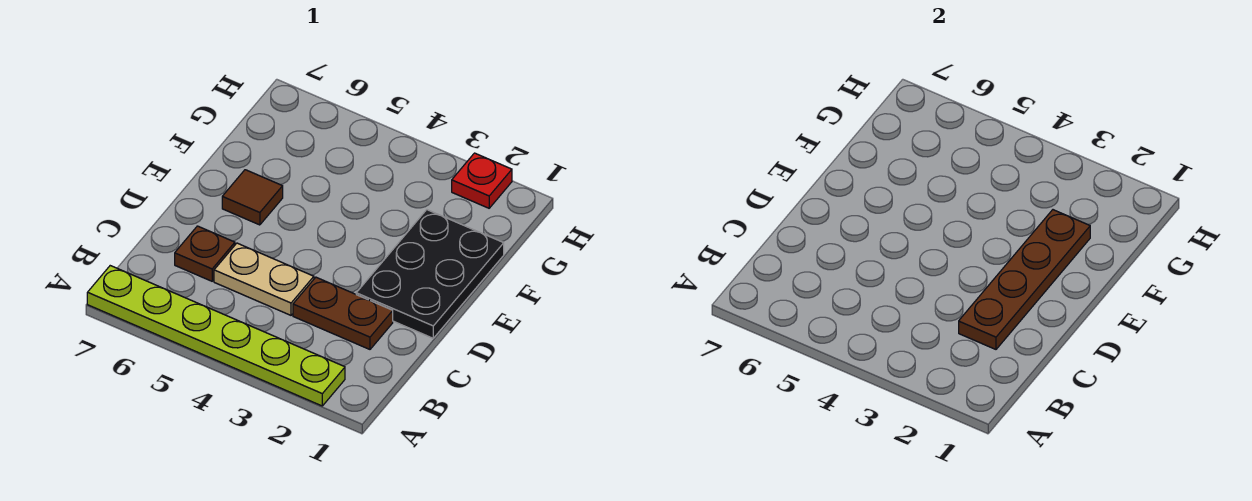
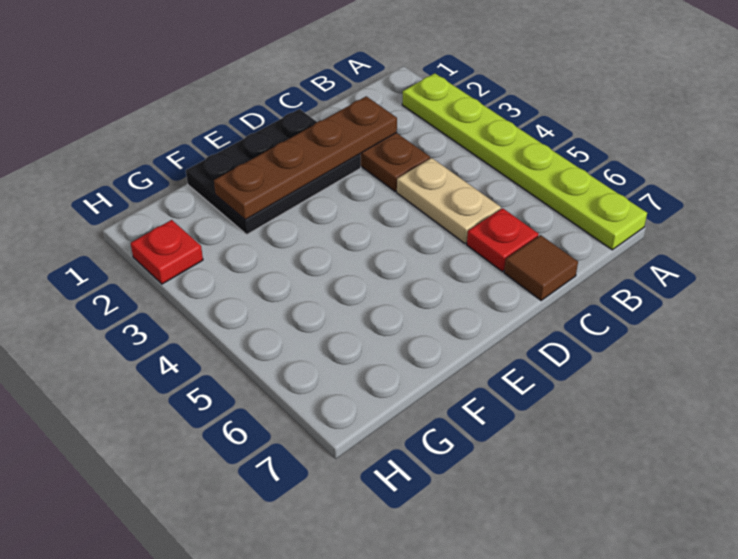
brown 1x1 plate [175,226,235,281] -> red 1x1 plate [467,208,539,271]
brown 1x1 tile [222,170,283,225] -> brown 1x1 tile moved to [504,235,578,300]

